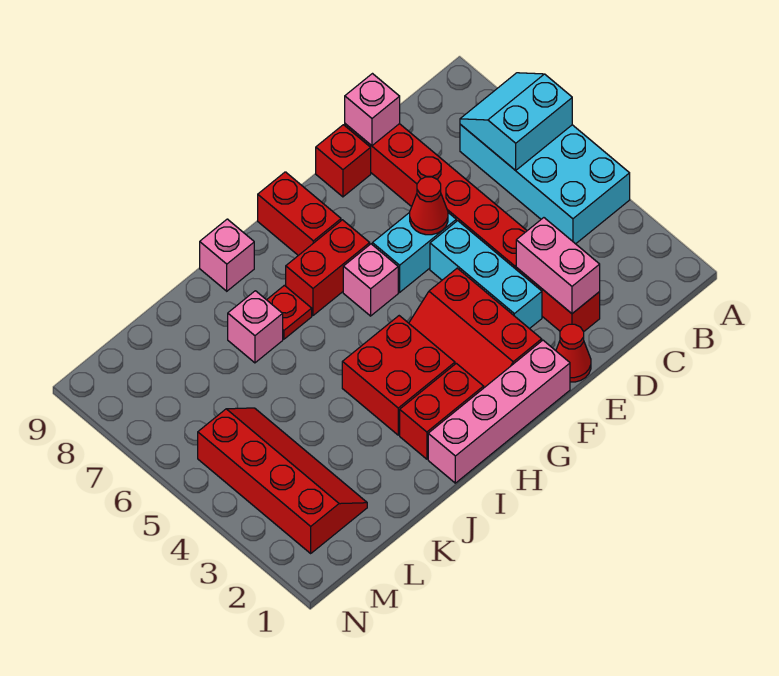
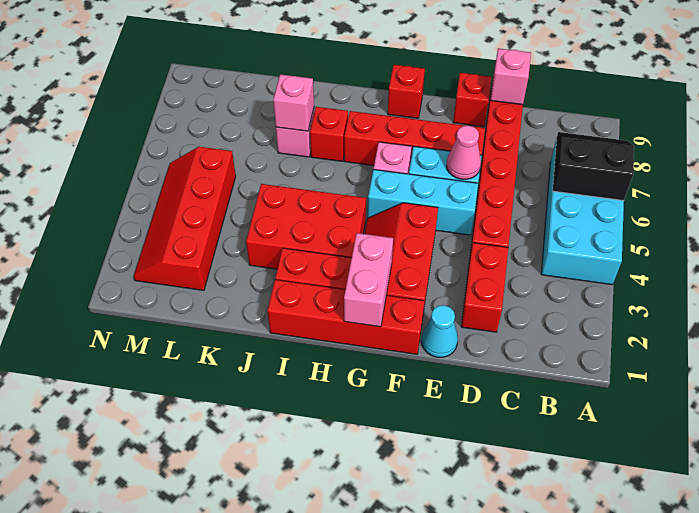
cyan 2x2 slope [460,73,572,170] -> black 2x2 slope [553,132,634,200]
pink 1x2 brick [516,218,600,314] -> pink 1x2 brick moved to [344,233,393,327]
red 1x1 cone [556,324,591,382] -> cyan 1x1 cone [422,305,458,357]
cyan 1x3 brick [430,221,542,329] -> cyan 1x3 brick turned to [368,170,478,235]
red 1x1 cone [410,177,448,235] -> pink 1x1 cone [447,126,481,179]
pink 1x4 brick [428,340,570,483] -> red 1x4 brick [268,280,425,354]
red 1x2 brick [286,220,370,315] -> red 1x4 brick [344,111,485,166]
red 1x2 brick [258,172,341,255] -> red 1x1 brick [388,65,425,118]
red 2x2 brick [342,316,455,435] -> red 2x3 brick [246,184,366,269]
red 1x1 plate [267,285,312,339] -> red 1x1 brick [310,107,348,161]
pink 1x1 brick [200,219,254,291] -> pink 1x1 brick moved to [273,74,314,131]
red 2x4 slope [198,408,367,553] -> red 2x4 slope turned to [134,147,236,290]

